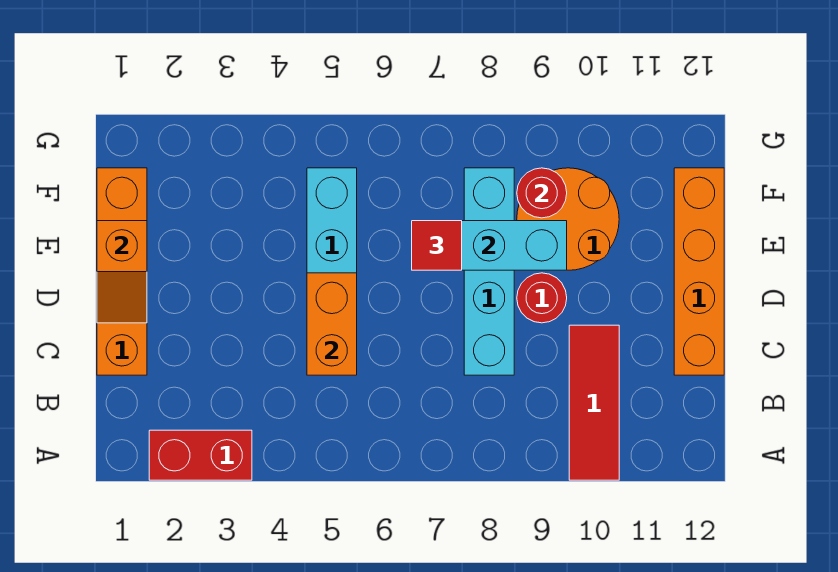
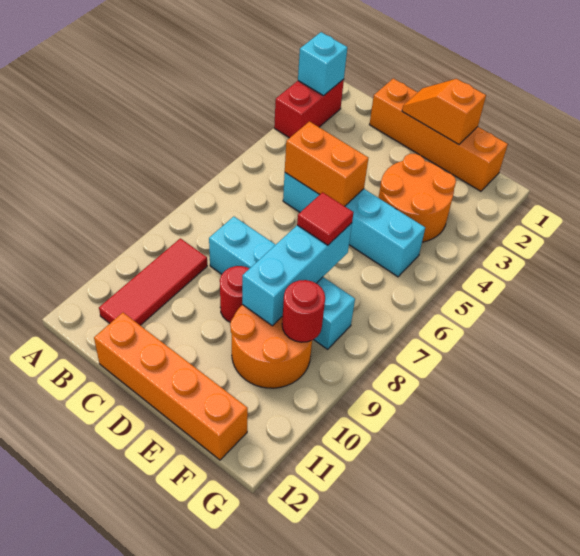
none -> cyan 1x1 brick [298,32,347,96]
red 1x3 tile [569,325,619,480] -> red 1x3 tile turned to [99,238,207,325]
none -> orange 2x2 round brick [379,154,456,242]

